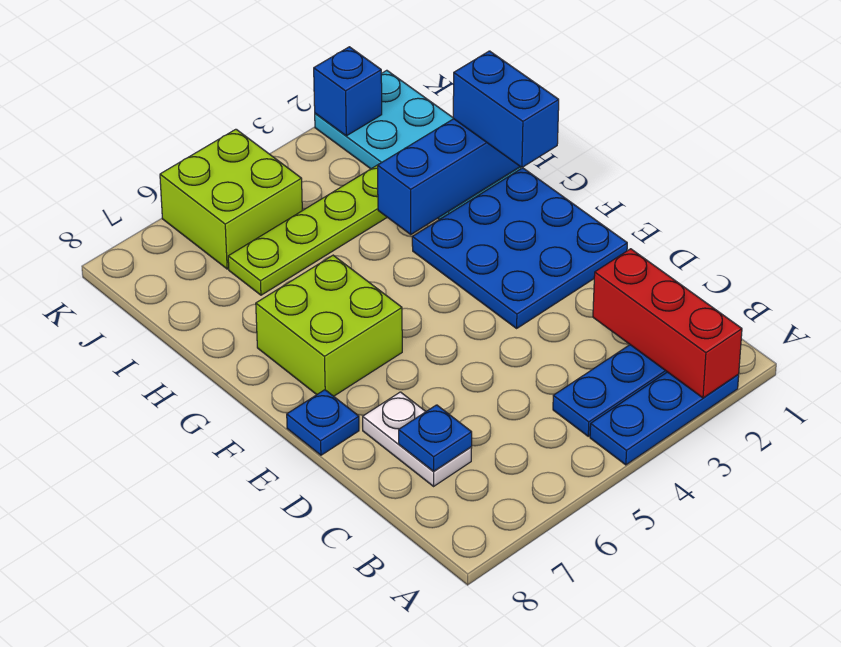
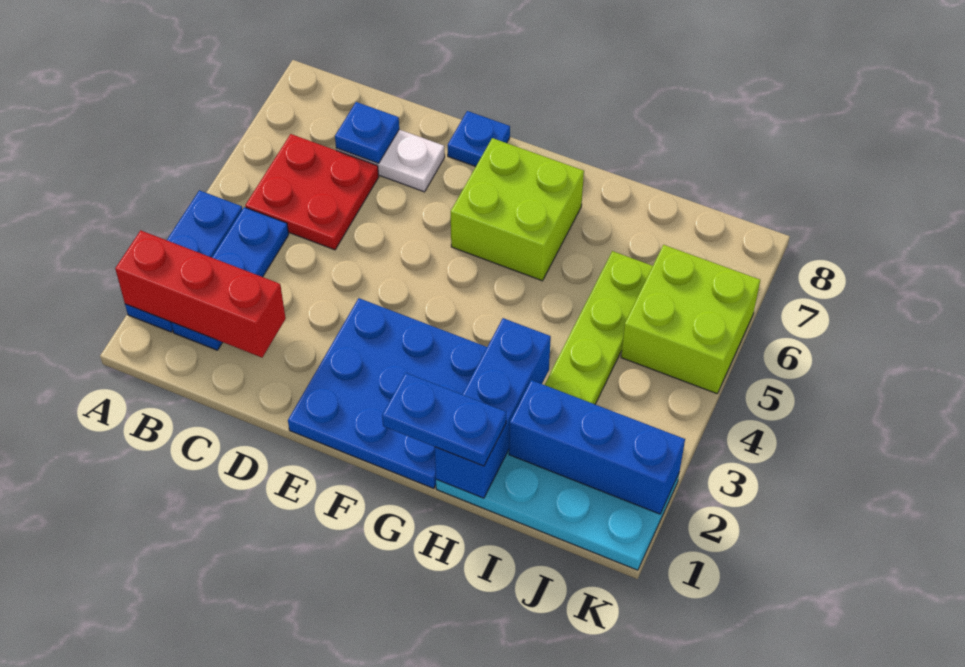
none -> red 2x2 plate [245,134,379,250]
blue 1x2 brick [453,51,559,167] -> blue 1x2 plate [382,373,506,466]
blue 1x1 brick [314,47,382,136] -> blue 1x3 brick [509,380,685,514]

